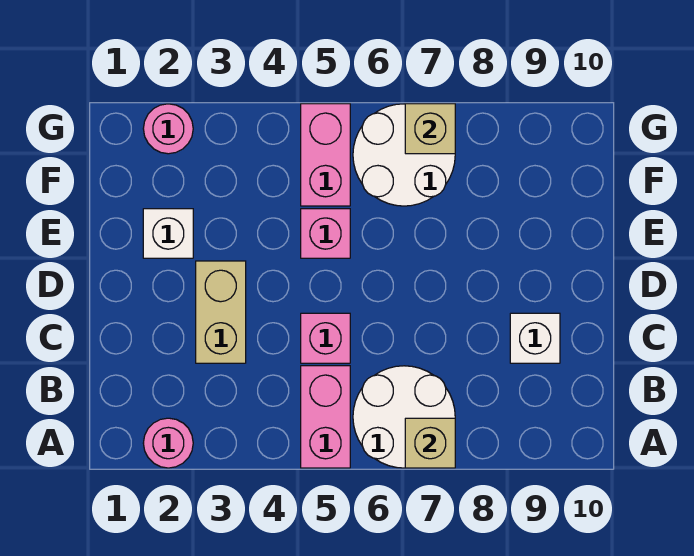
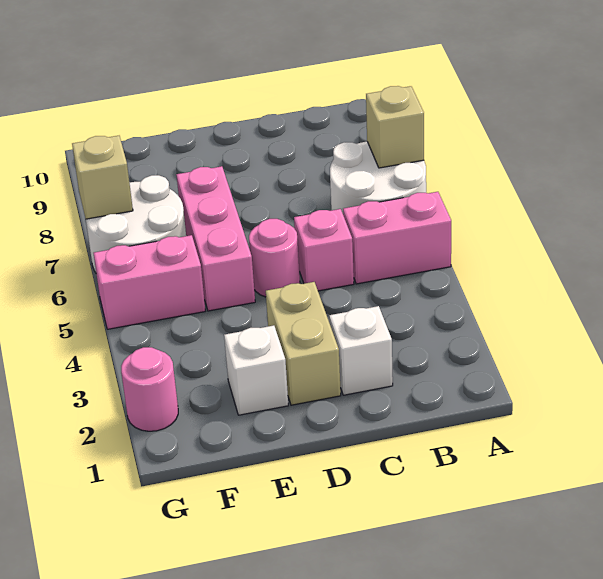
pink 1x1 round brick [143,418,193,468] -> pink 1x1 round brick moved to [249,219,300,297]
tan 1x2 brick [196,261,246,363] -> tan 1x2 brick turned to [266,282,341,405]
white 1x1 brick [510,313,560,363] -> white 1x1 brick moved to [329,306,393,395]
pink 1x1 brick [301,209,350,258] -> pink 1x3 brick [176,166,255,311]

